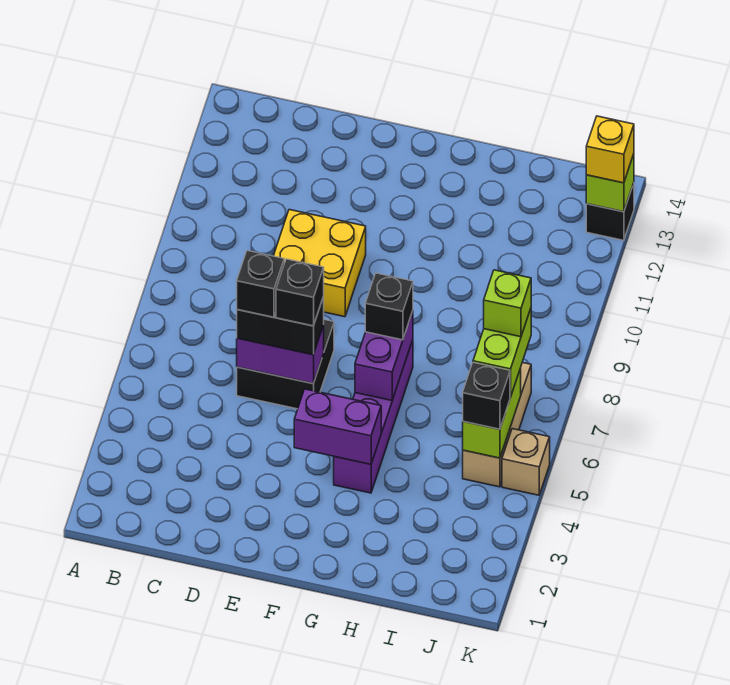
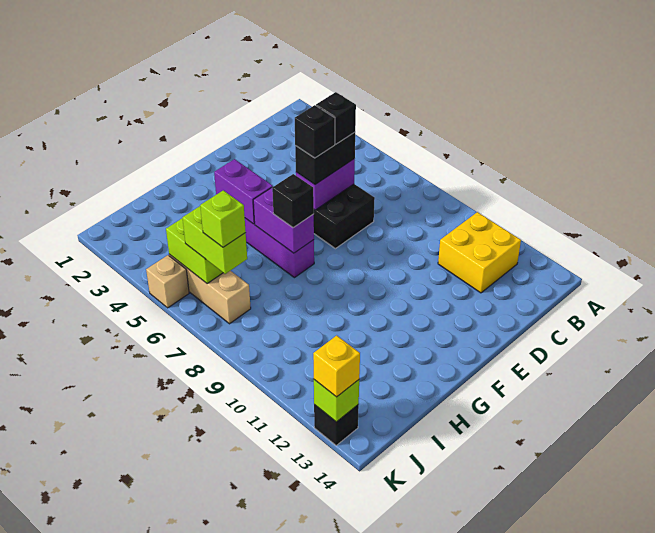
yellow 2x2 brick [274,210,366,317] -> yellow 2x2 brick moved to [438,212,521,293]
purple 1x2 brick [294,389,381,464] -> purple 1x2 brick turned to [214,159,273,224]
black 1x1 brick [463,363,510,429] -> none

